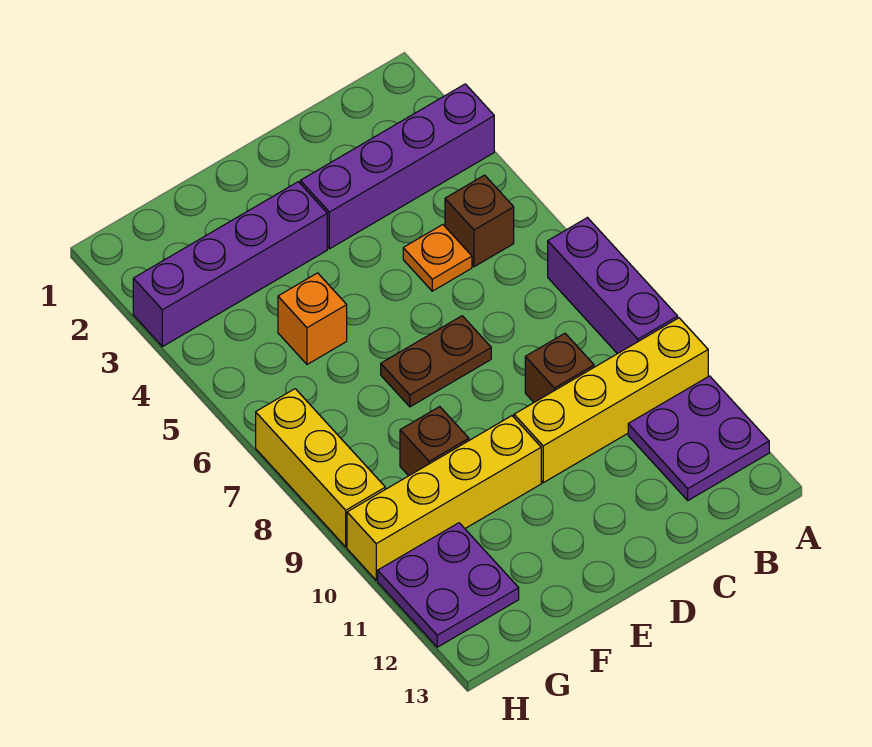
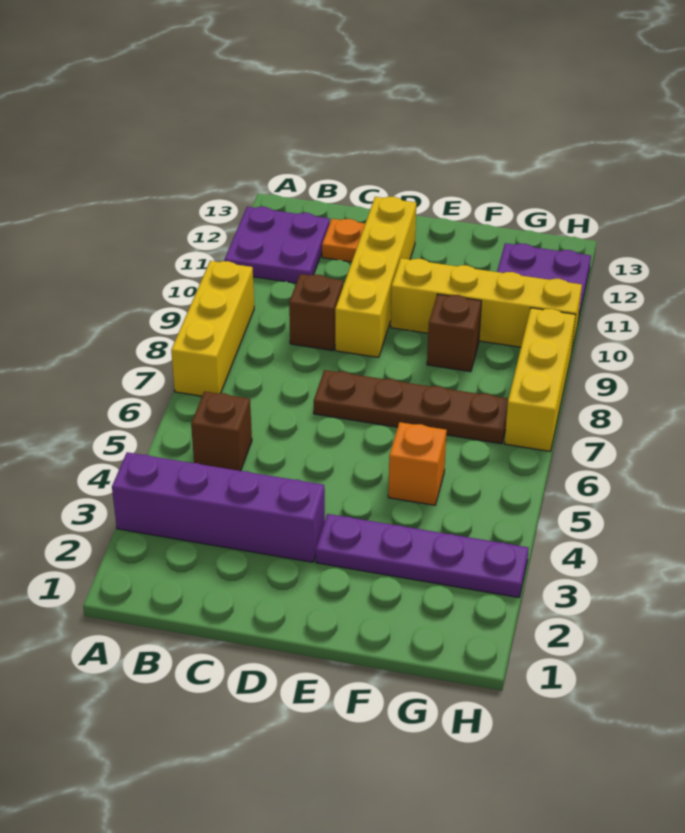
purple 1x3 brick [548,218,678,354] -> yellow 1x3 brick [171,261,254,396]
yellow 1x4 brick [514,318,708,483] -> yellow 1x4 brick turned to [335,197,416,358]
orange 1x1 plate [403,225,472,291] -> orange 1x1 plate moved to [322,219,365,262]
brown 1x2 plate [381,316,491,407] -> brown 1x4 plate [314,370,509,444]
purple 1x4 brick [133,182,327,347] -> purple 1x4 plate [316,514,529,598]

